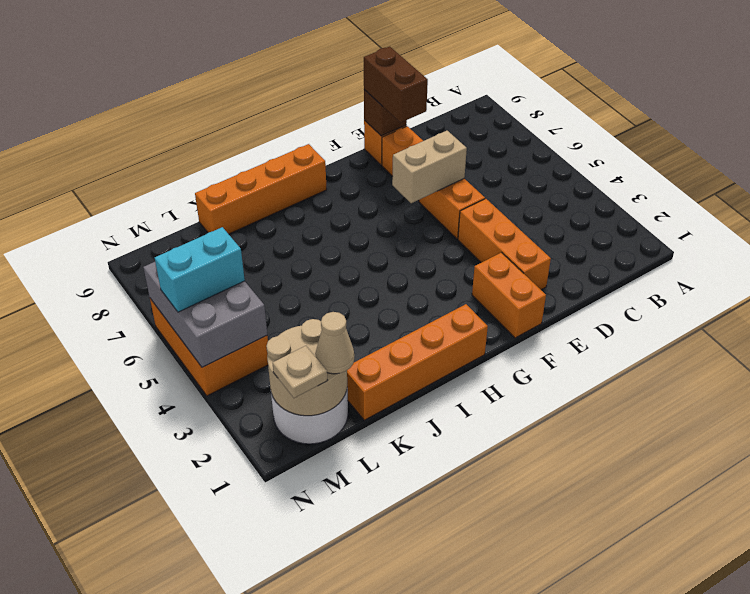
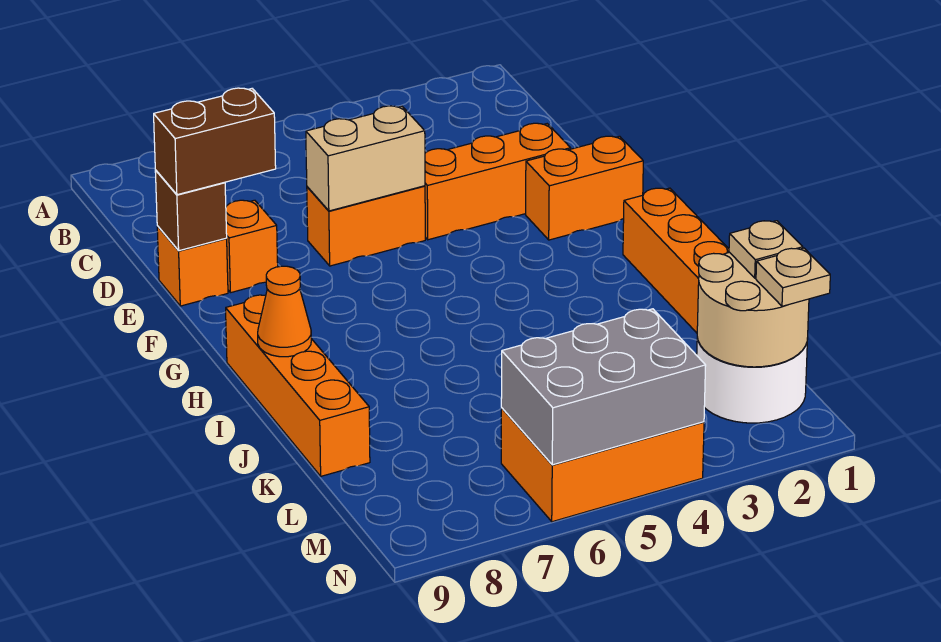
tan 1x2 brick [392,131,467,203] -> tan 1x2 brick turned to [306,106,425,211]
none -> orange 1x1 cone [258,266,311,357]
tan 1x1 cone [315,312,354,374] -> tan 1x1 plate [729,221,803,278]
cyan 1x2 brick [155,227,245,312] -> none

